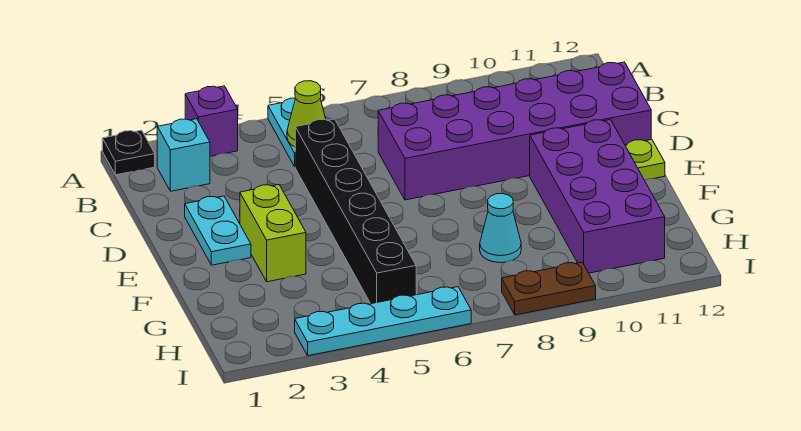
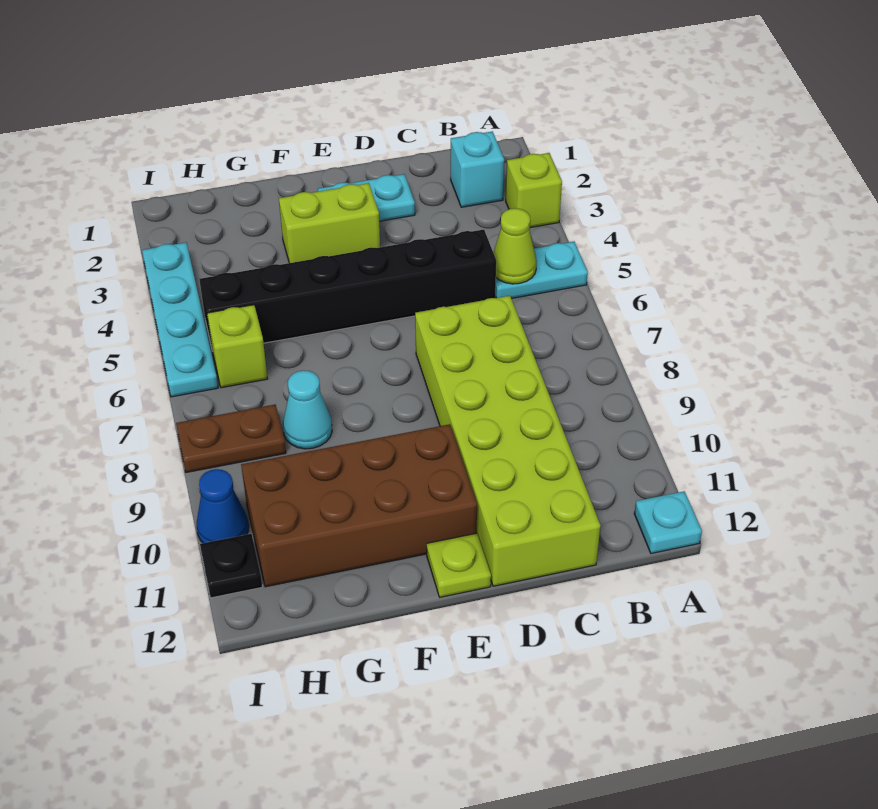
black 1x1 plate [102,130,155,175] -> black 1x1 plate moved to [200,534,262,598]
purple 1x1 brick [185,86,238,156] -> lime 1x1 brick [506,153,562,228]
none -> cyan 1x1 plate [634,491,702,554]
purple 2x6 brick [378,62,651,200] -> lime 2x6 brick [415,296,601,586]
purple 2x4 brick [530,119,665,273] -> brown 2x4 brick [241,424,477,587]
none -> lime 1x1 brick [207,305,268,388]
brown 1x2 plate [502,262,596,315] -> brown 1x2 plate turned to [176,405,286,473]
none -> blue 1x1 cone [197,469,249,543]

